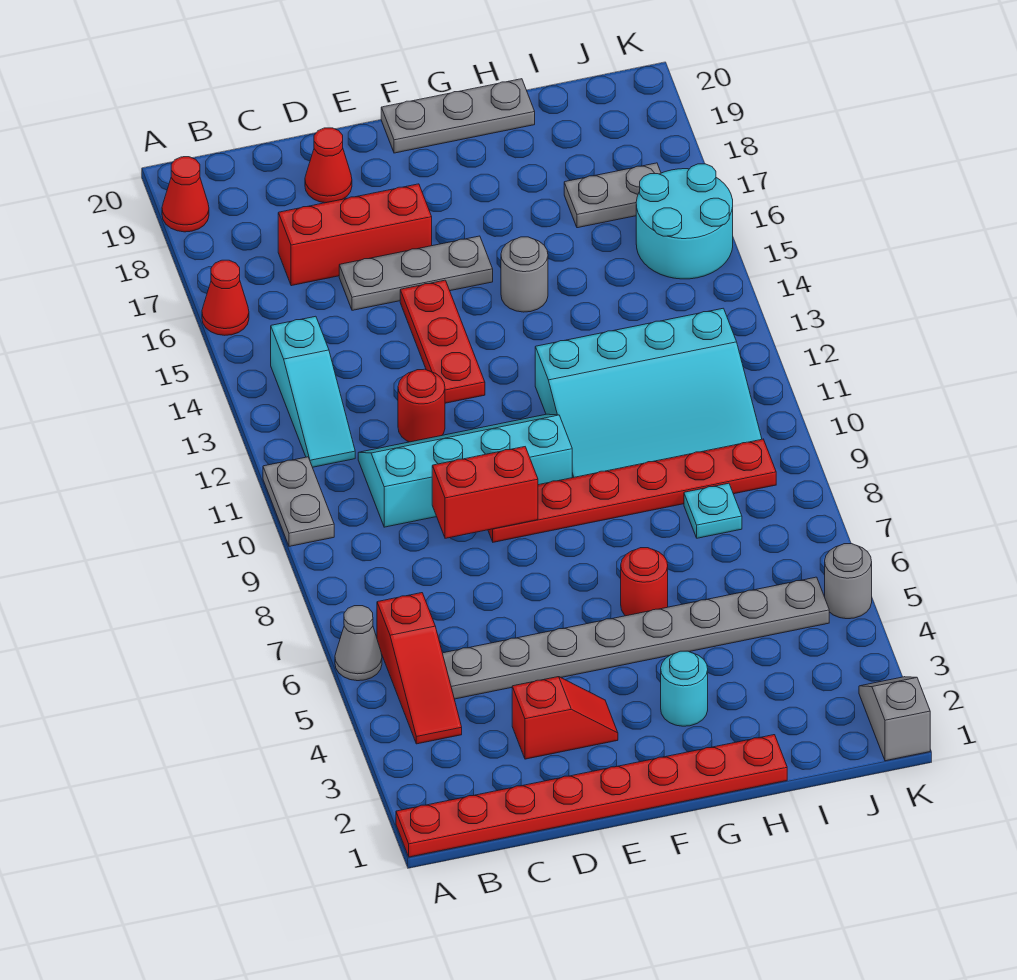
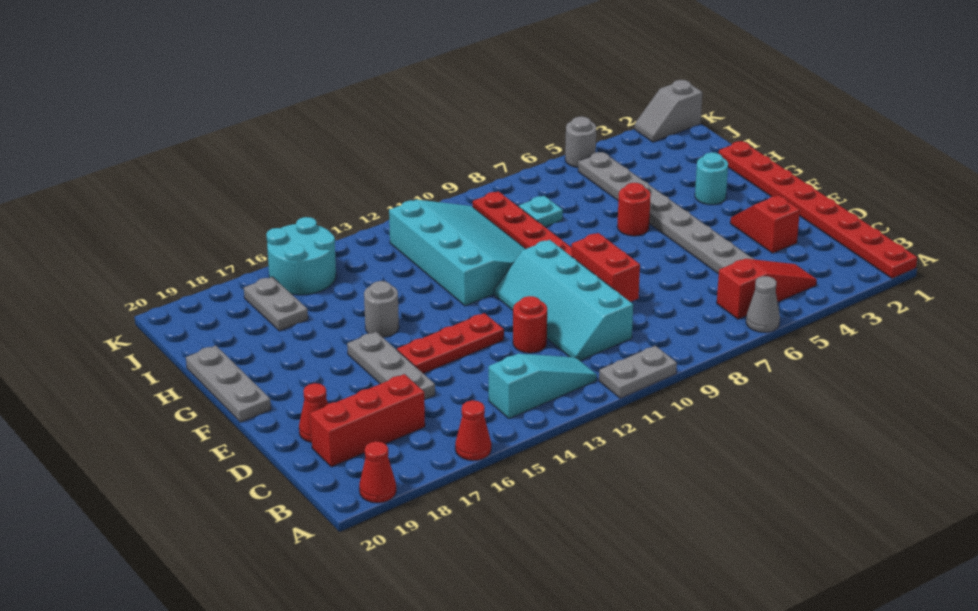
red 1x3 brick [278,184,432,286] -> red 1x3 brick turned to [310,374,425,467]

